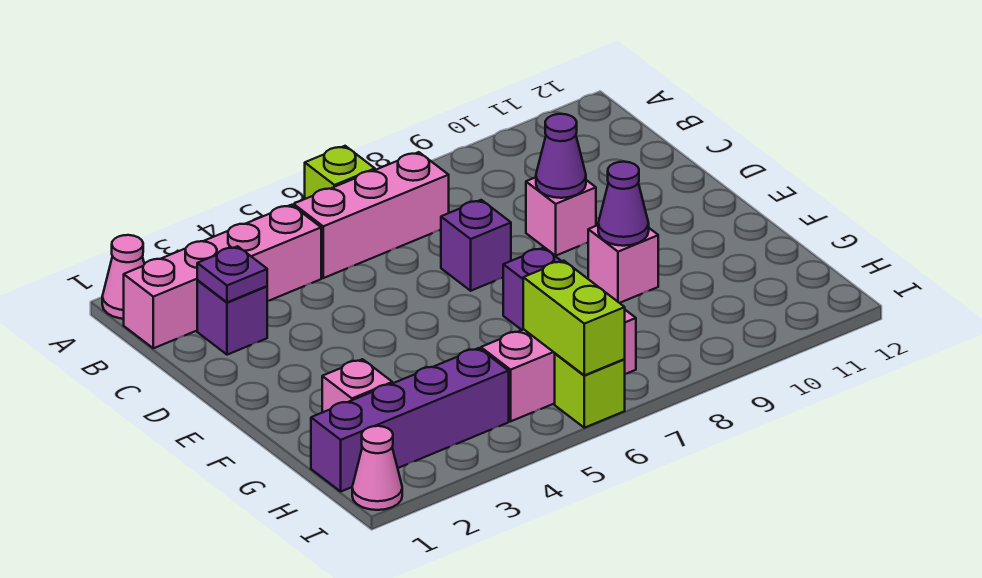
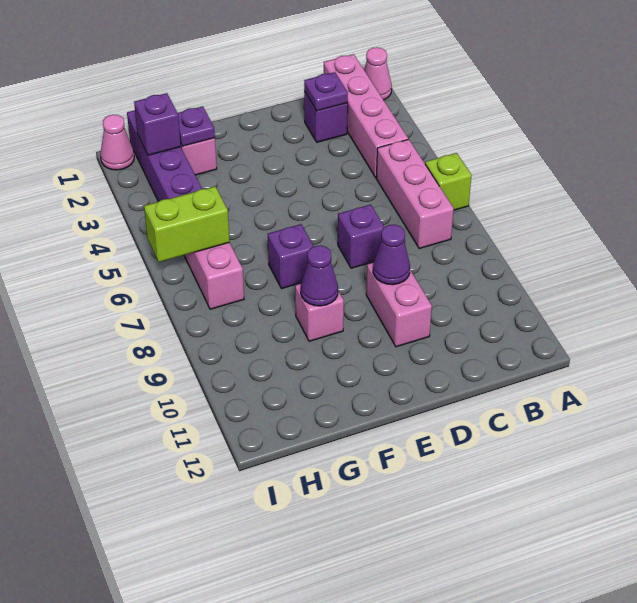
pink 1x1 brick [526,177,596,256] -> pink 1x2 brick [366,262,432,347]
none -> purple 1x1 plate [178,106,215,146]
none -> purple 1x1 brick [134,93,181,155]
lime 1x1 brick [555,354,625,428] -> none

